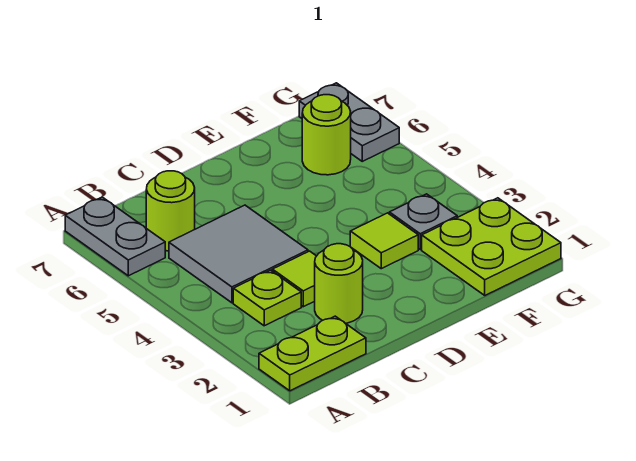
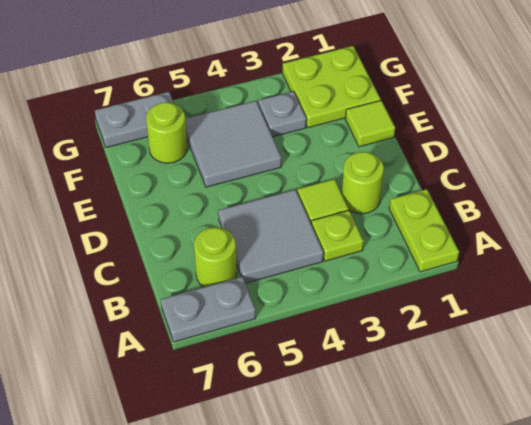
lime 1x1 tile [350,213,418,269] -> lime 1x1 tile moved to [345,101,395,147]
none -> grey 2x2 tile [185,101,281,187]

